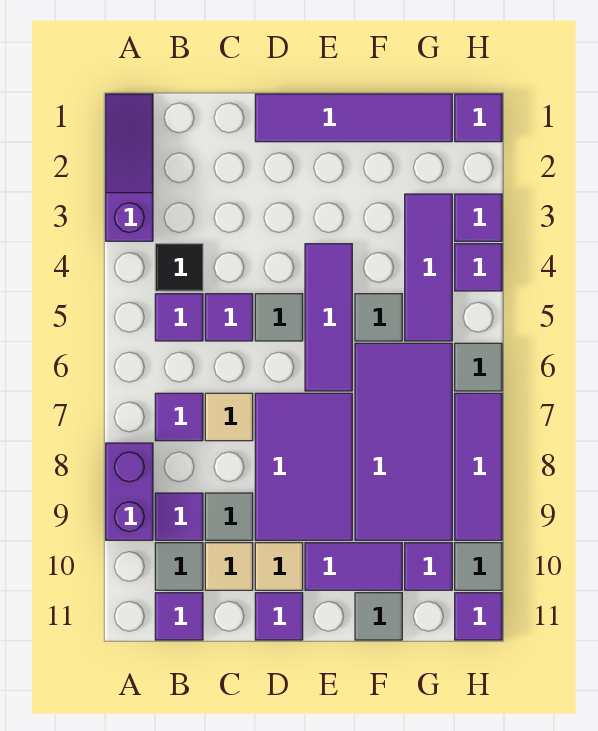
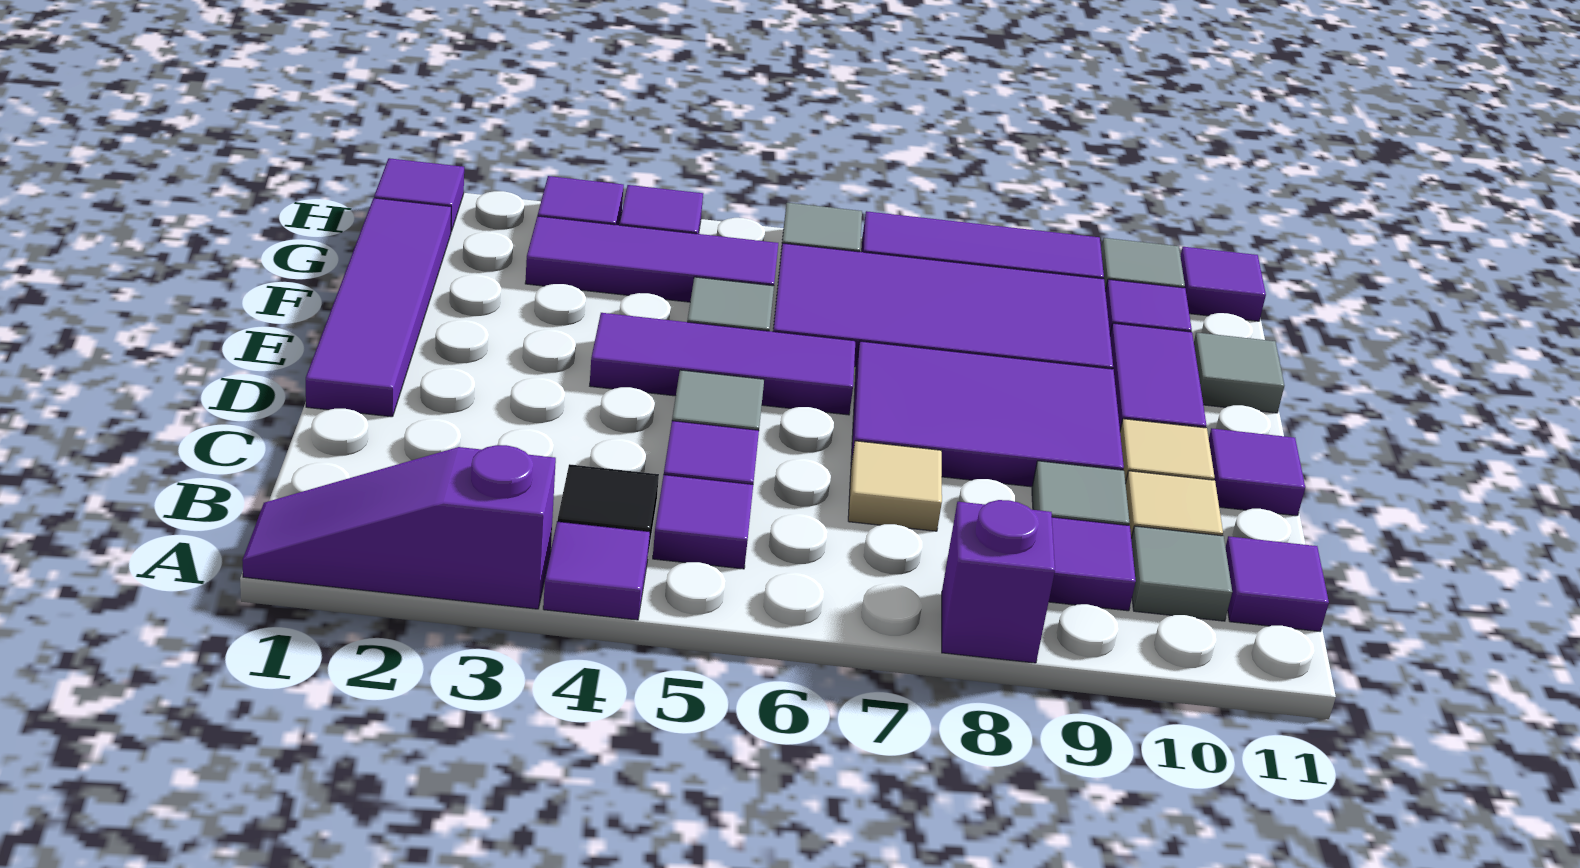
purple 1x2 brick [106,443,153,540] -> purple 1x1 brick [942,500,1055,663]
purple 1x1 tile [155,393,203,441] -> purple 1x1 tile moved to [543,522,650,620]

